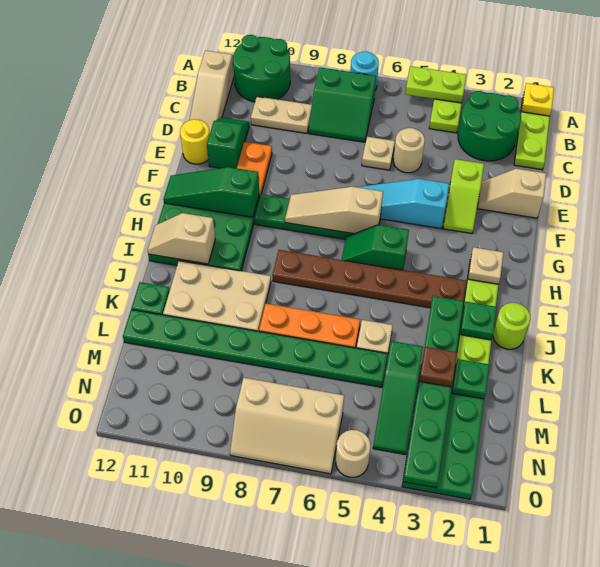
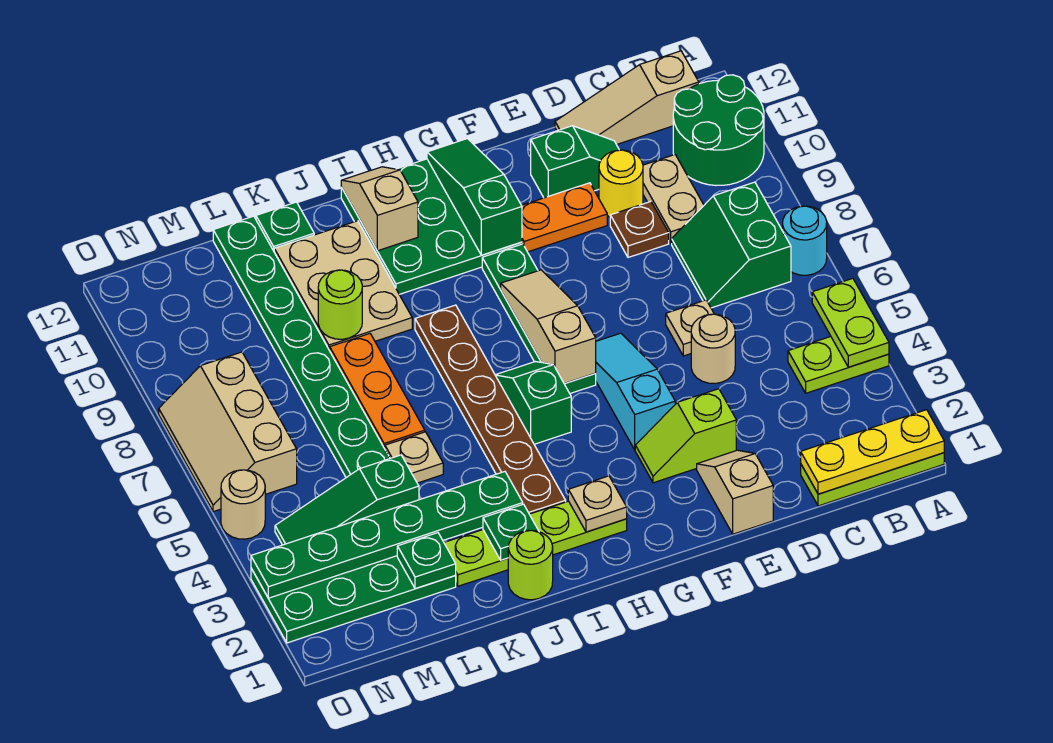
yellow 1x1 plate [522,83,554,116] -> yellow 1x3 plate [801,410,944,494]
green 2x2 round brick [458,91,521,161] -> none
yellow 1x1 round brick [180,119,210,164] -> yellow 1x1 round brick moved to [599,150,643,217]
none -> lime 1x1 round brick [318,270,362,339]
brown 1x1 plate [419,347,457,387] -> brown 1x1 plate moved to [610,202,669,257]

